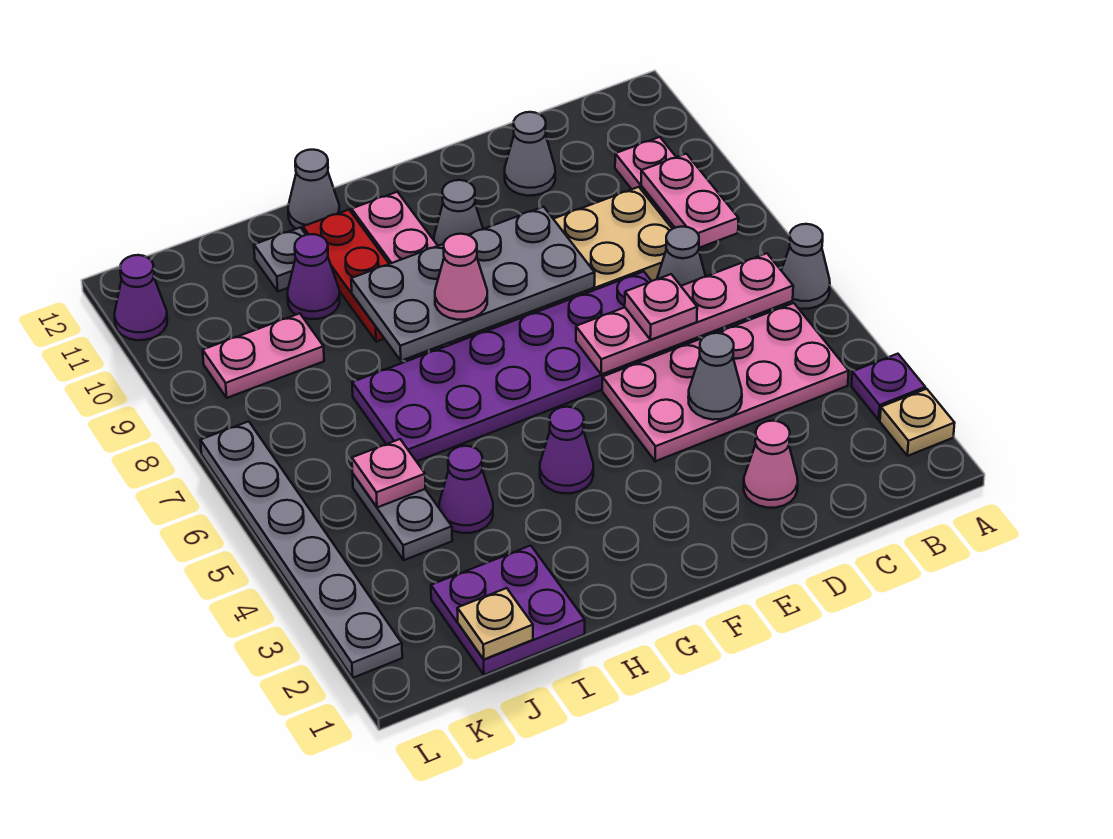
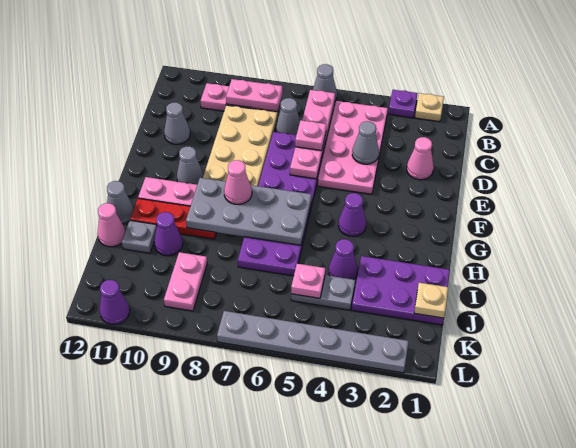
grey 2x4 plate [351,207,595,361] -> grey 2x4 plate turned to [186,178,311,245]
purple 2x2 plate [431,546,585,675] -> purple 2x3 plate [352,256,450,325]
none -> pink 1x1 cone [98,203,125,247]

